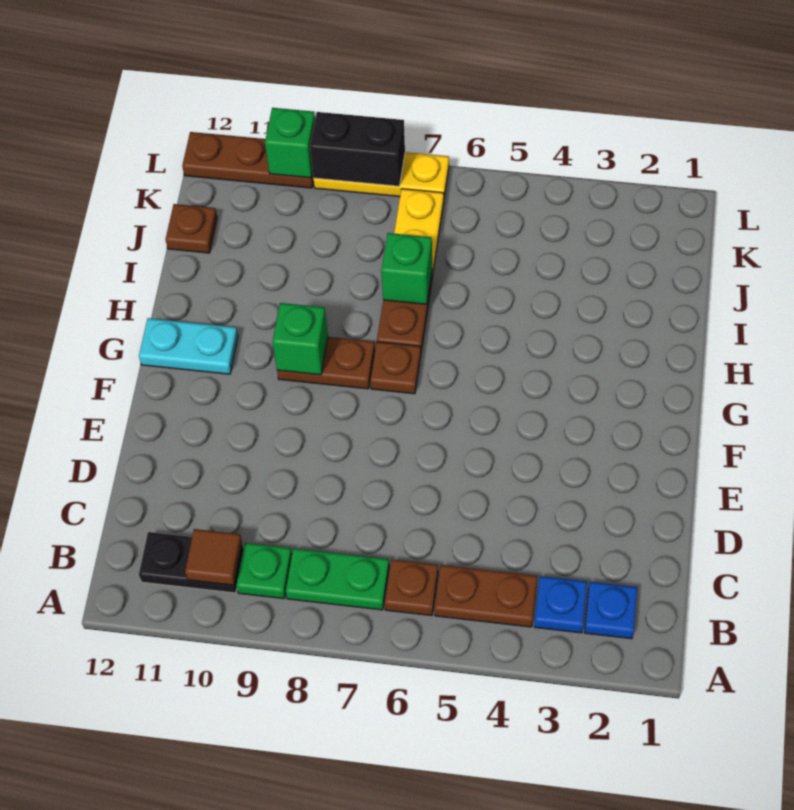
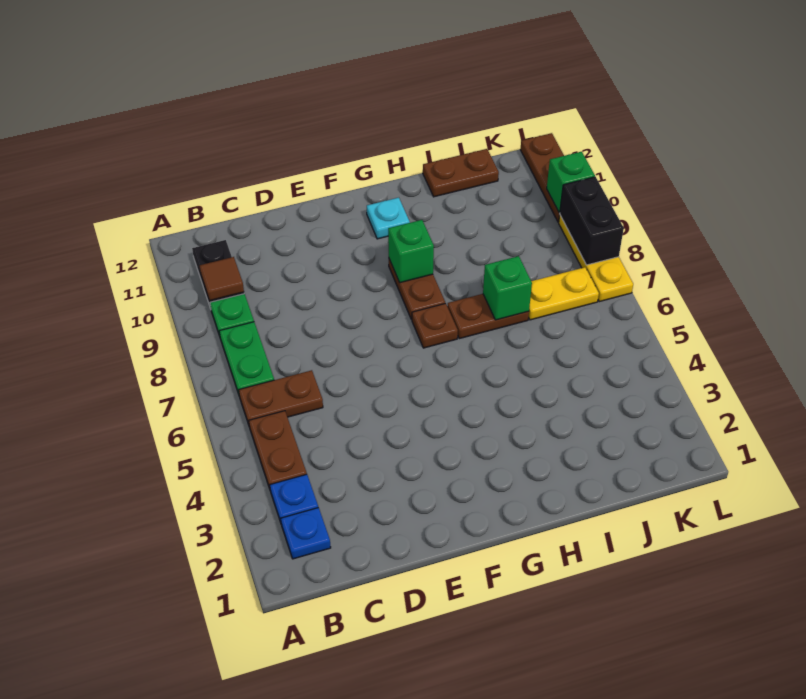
brown 1x1 plate [385,559,438,616] -> brown 1x2 plate [239,370,323,425]
cyan 1x2 plate [139,318,238,374] -> cyan 1x1 plate [367,198,410,239]
brown 1x1 plate [166,204,217,253] -> brown 1x2 plate [423,149,499,197]

